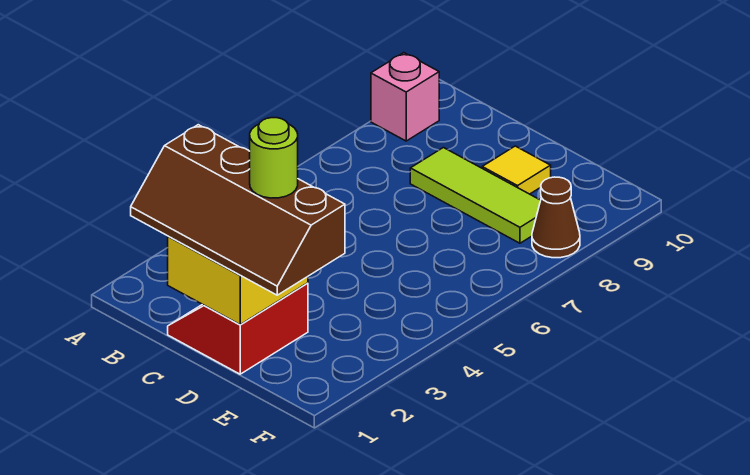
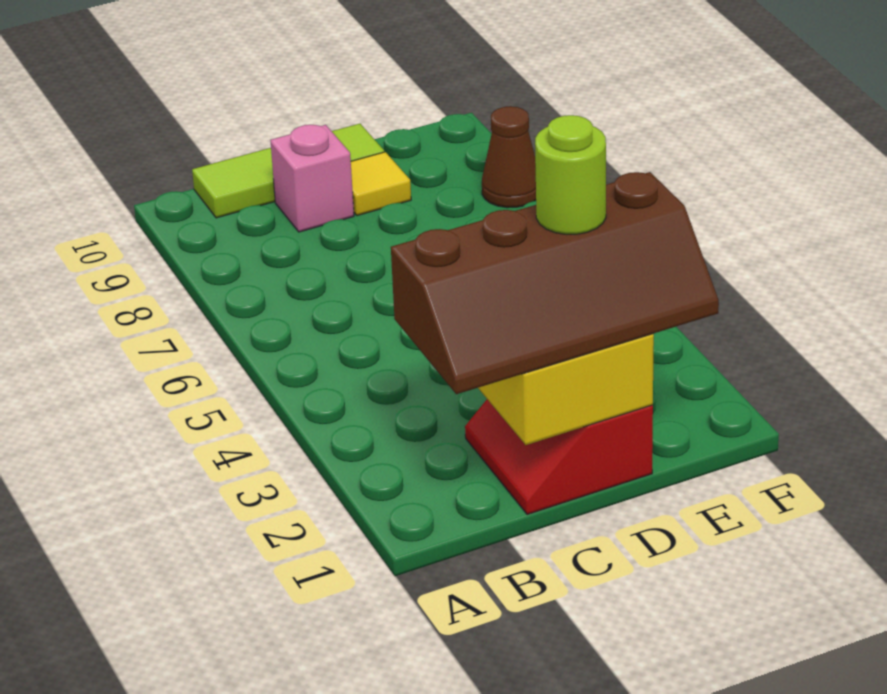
pink 1x1 brick [371,53,439,141] -> pink 1x1 brick moved to [270,125,354,232]
lime 1x3 tile [410,148,541,243] -> lime 1x3 tile moved to [192,124,384,218]

